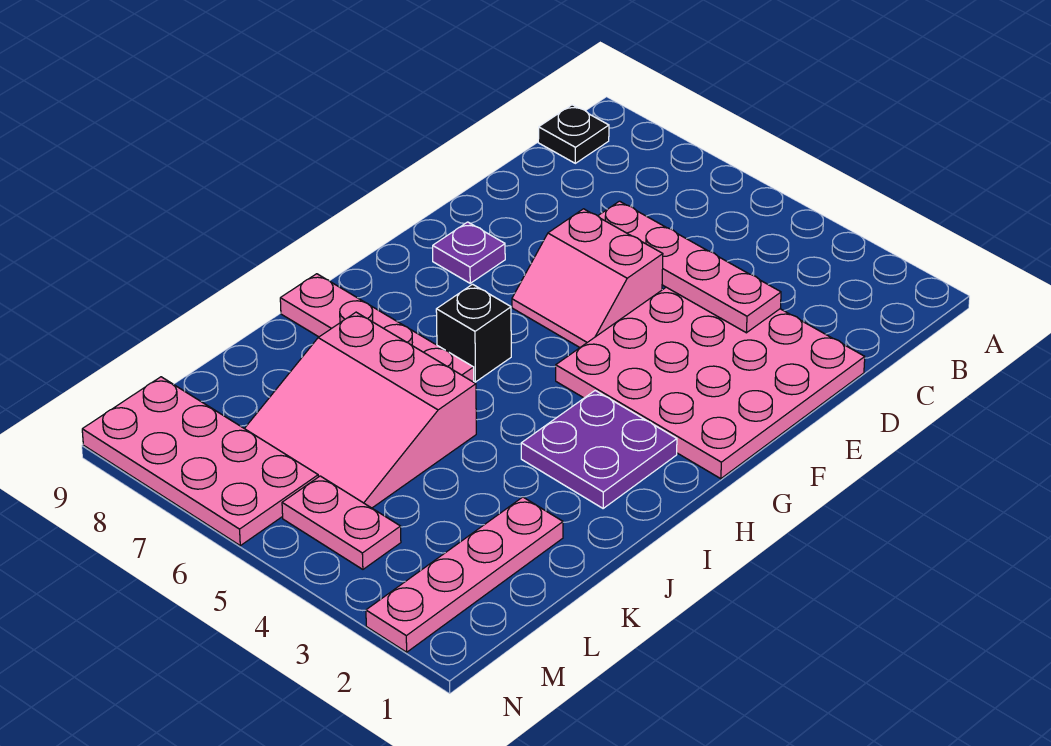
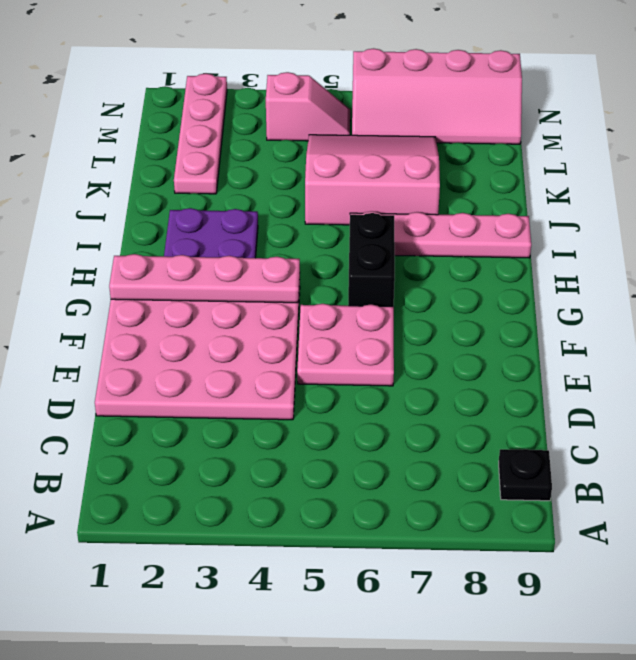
pink 1x4 plate [598,201,781,333] -> pink 1x4 plate moved to [109,254,300,303]
pink 2x2 slope [512,209,663,347] -> pink 2x2 plate [297,304,394,386]
purple 1x1 plate [433,222,505,283] -> none
black 1x1 brick [436,284,511,382] -> black 1x2 brick [348,213,395,306]
pink 1x2 plate [282,476,401,569] -> pink 1x2 slope [266,72,350,141]
pink 2x4 plate [82,377,318,546] -> pink 2x4 slope [352,48,522,144]

